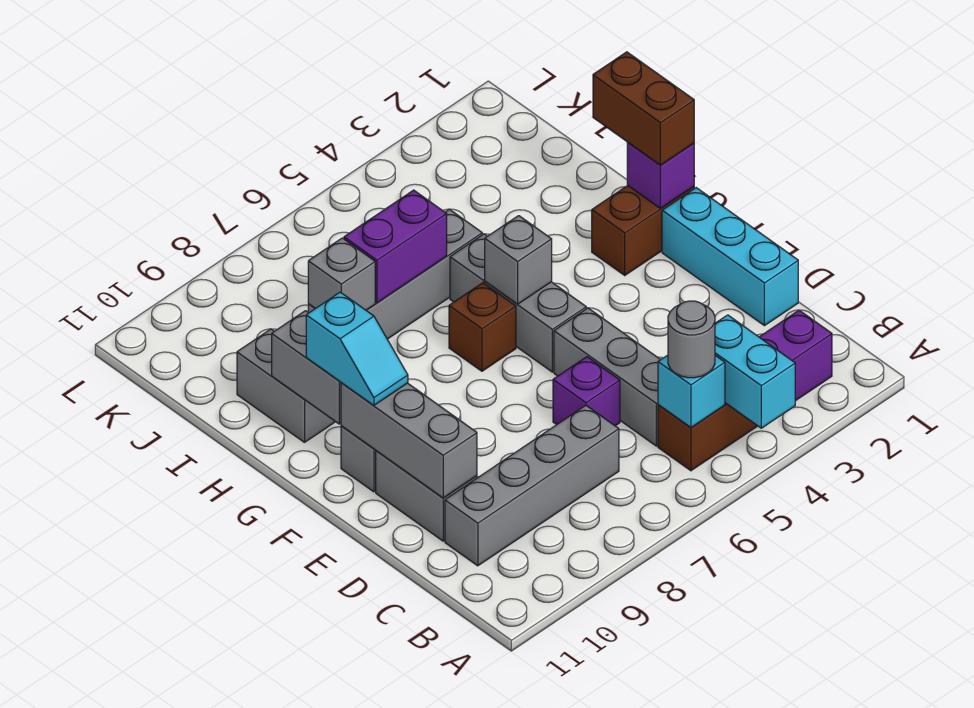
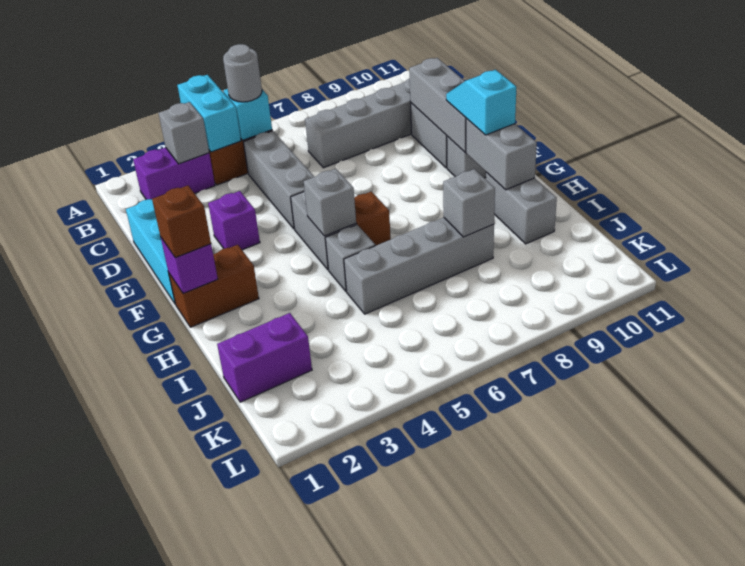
none -> grey 1x1 brick [159,102,209,164]
purple 1x1 brick [553,357,620,426] -> purple 1x1 brick moved to [208,191,260,250]
brown 1x2 brick [593,52,694,165] -> brown 1x1 brick [152,186,211,258]
purple 1x2 brick [344,190,447,303] -> purple 1x2 brick moved to [217,313,312,402]

